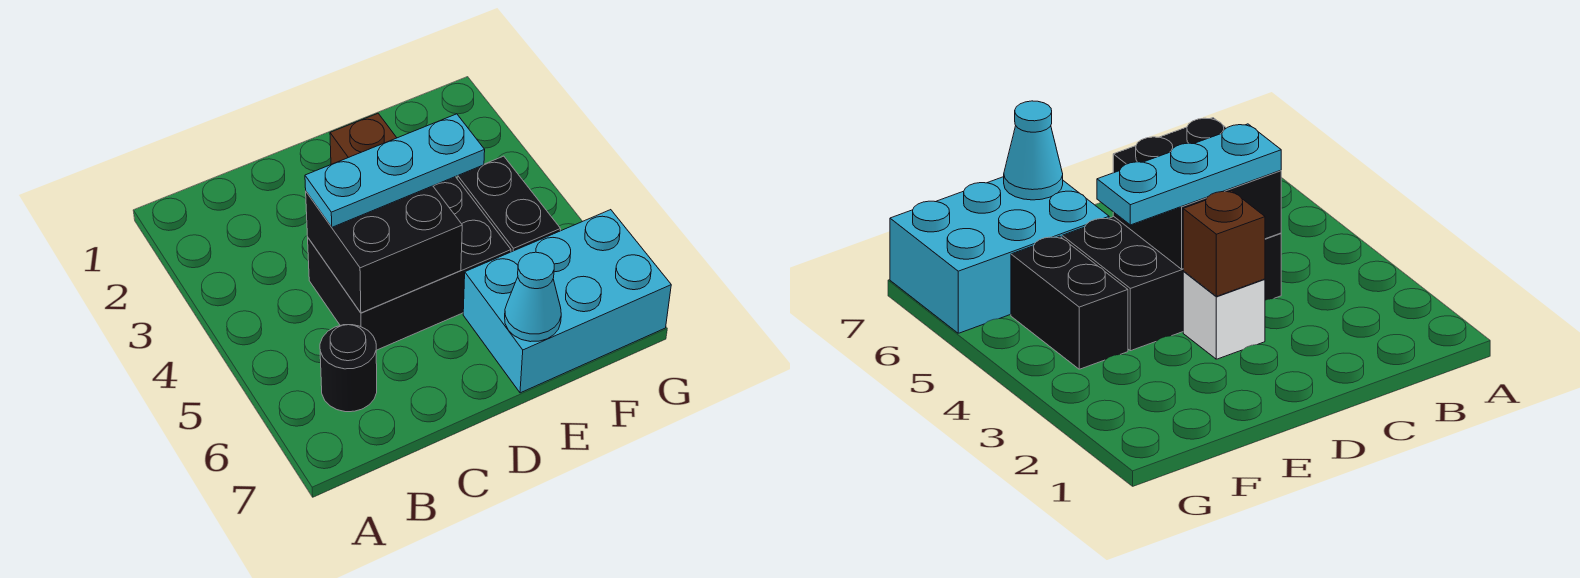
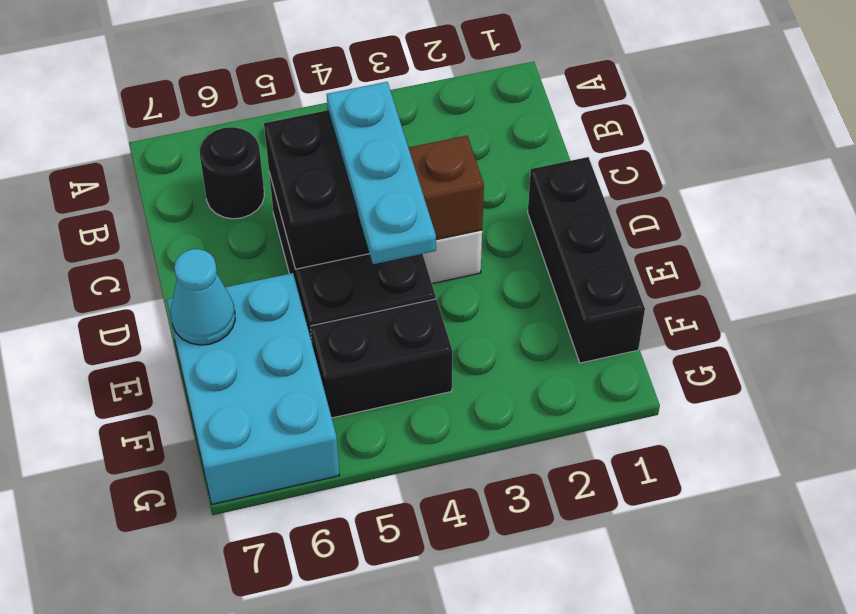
none -> black 1x3 brick [528,157,645,363]

